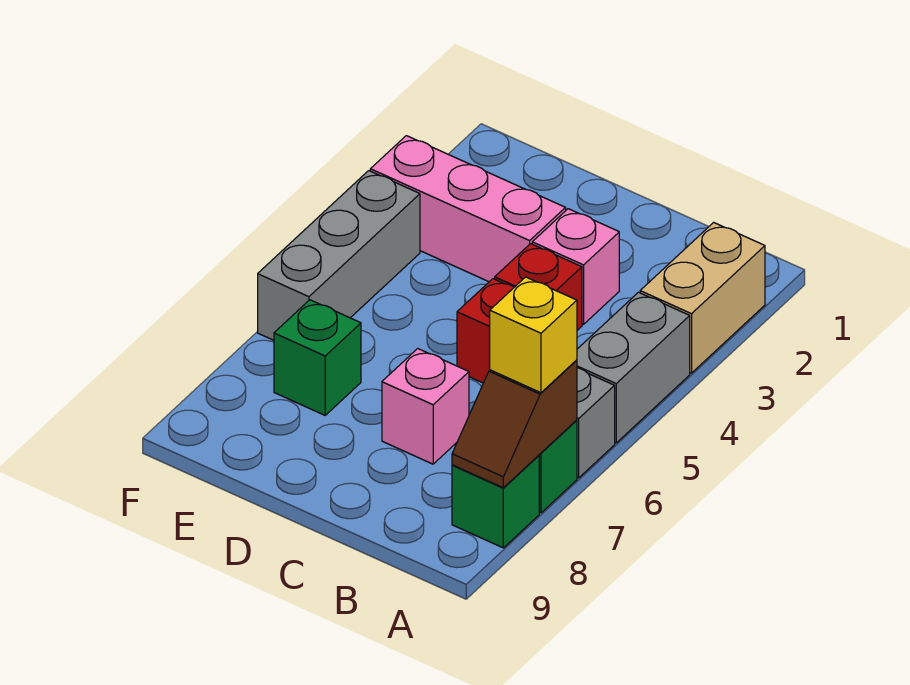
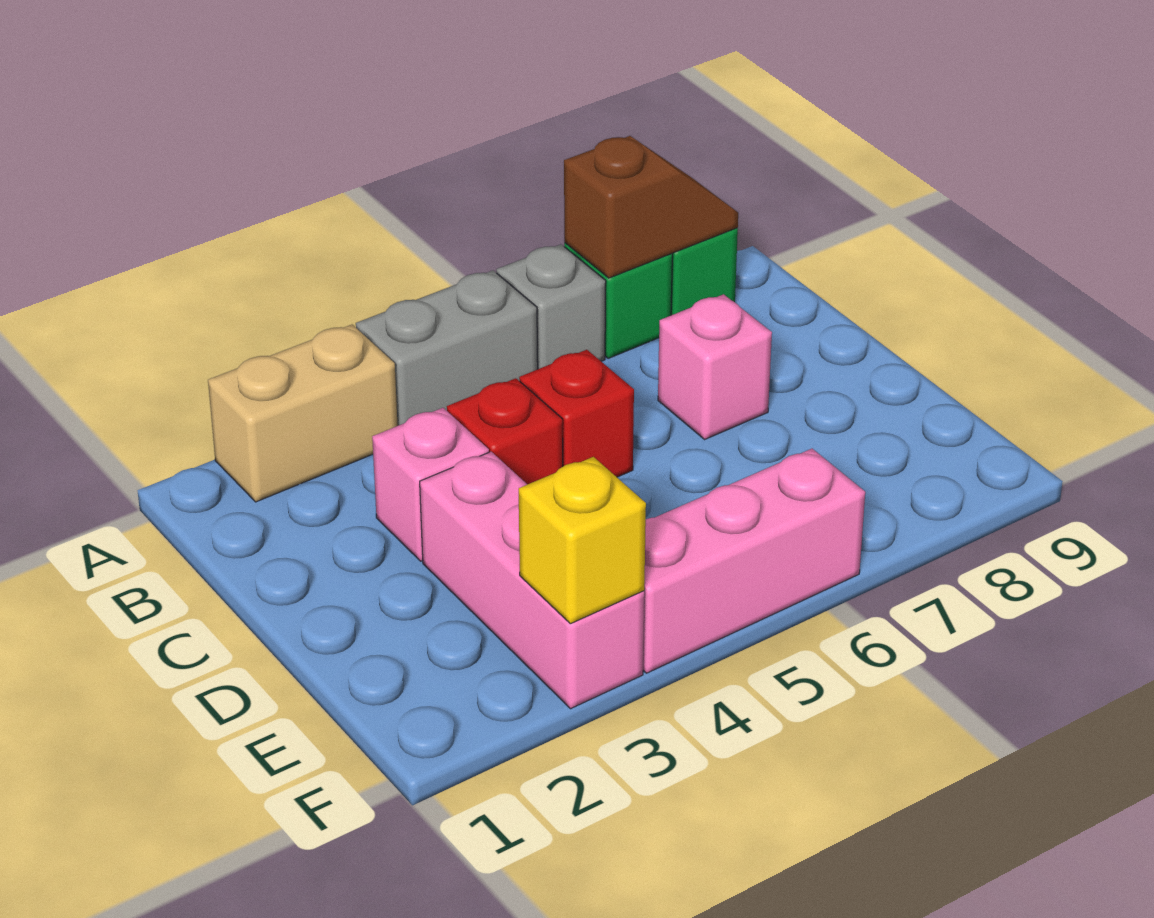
yellow 1x1 brick [490,277,577,393] -> yellow 1x1 brick moved to [519,457,646,624]
green 1x1 brick [274,300,361,415] -> none
grey 1x3 brick [258,171,420,340] -> pink 1x3 brick [643,449,865,673]

